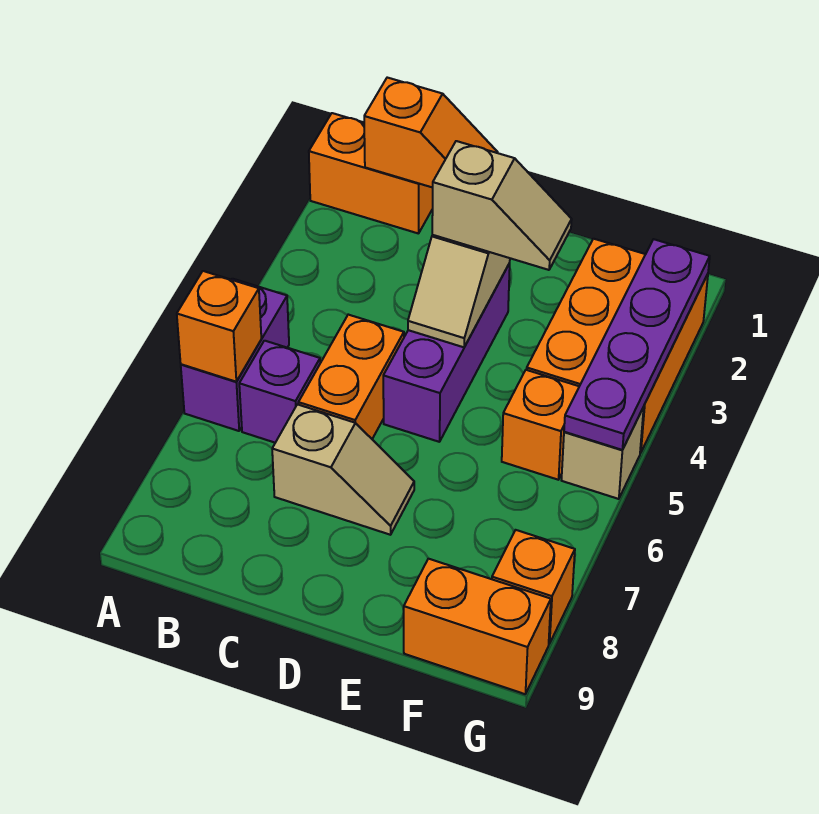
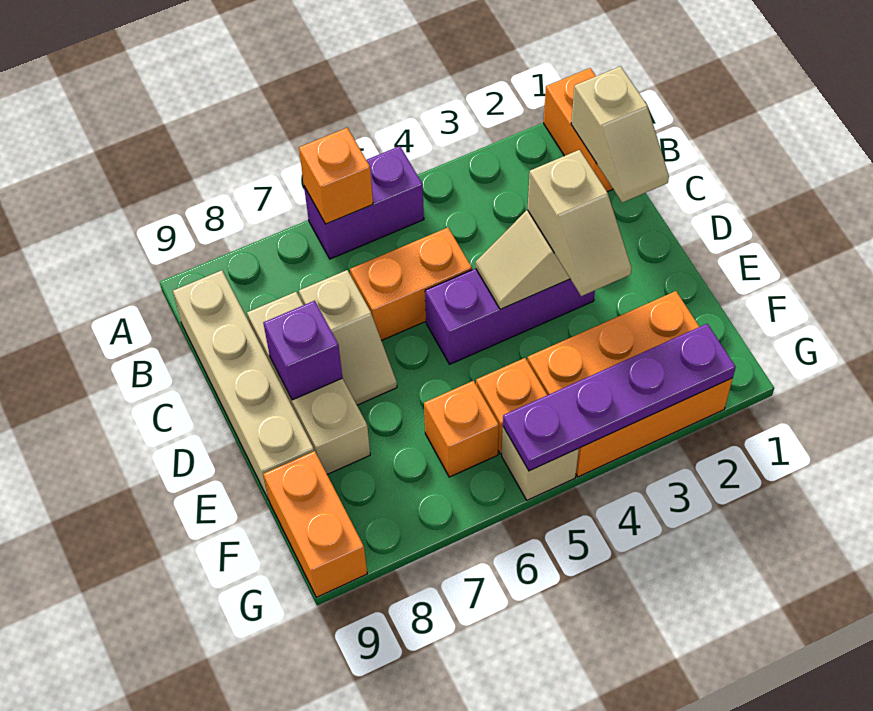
orange 1x2 slope [364,78,498,188] -> tan 1x2 slope [571,66,669,202]
purple 1x1 brick [239,341,320,443] -> purple 1x1 brick moved to [263,301,343,400]
none -> tan 1x4 brick [173,270,314,500]
none -> tan 1x3 brick [247,292,370,474]
orange 1x1 brick [492,530,575,644] -> orange 1x1 brick moved to [424,381,499,477]

